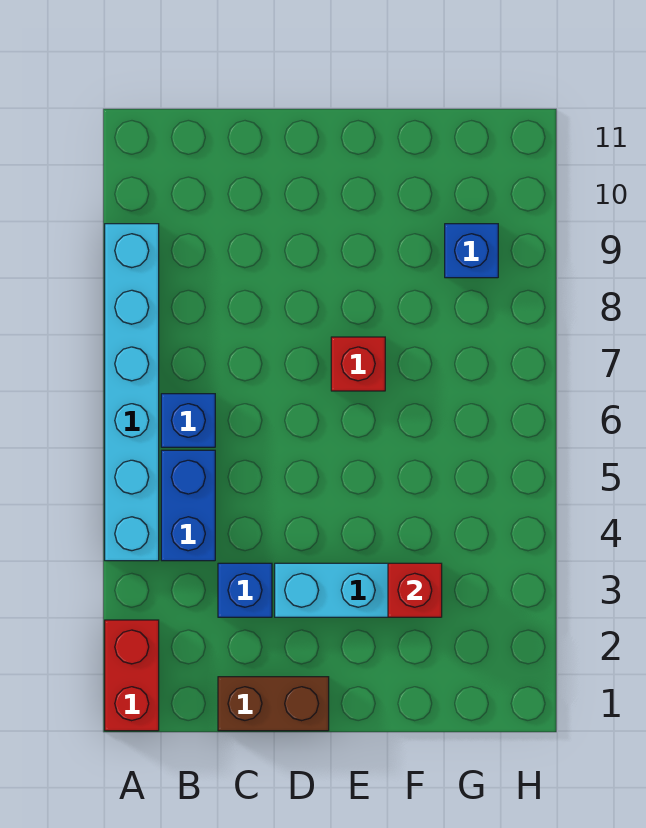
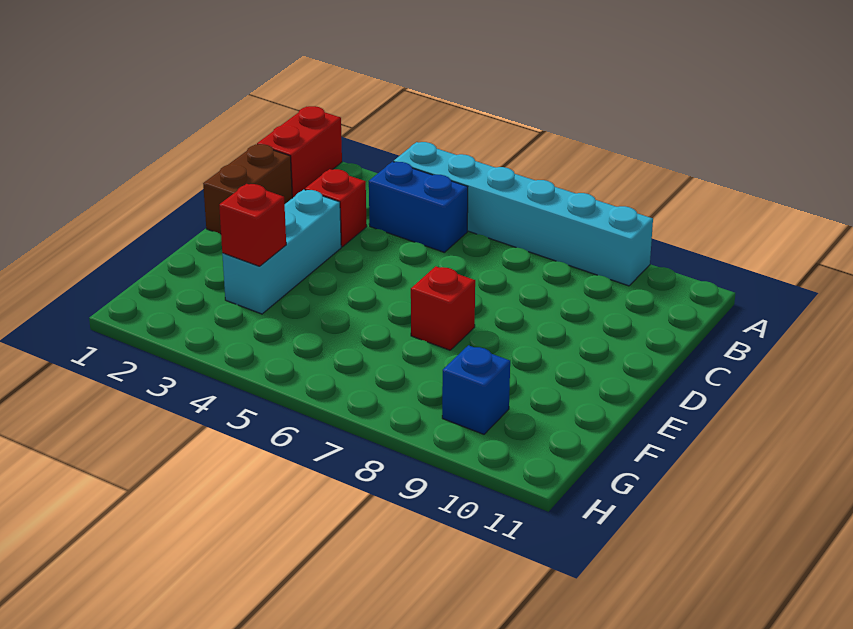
red 1x2 brick [105,620,159,731] -> red 1x2 brick turned to [257,106,342,198]
blue 1x1 brick [161,394,215,447] -> none
blue 1x1 brick [218,563,272,617] -> red 1x1 brick [305,169,367,247]

